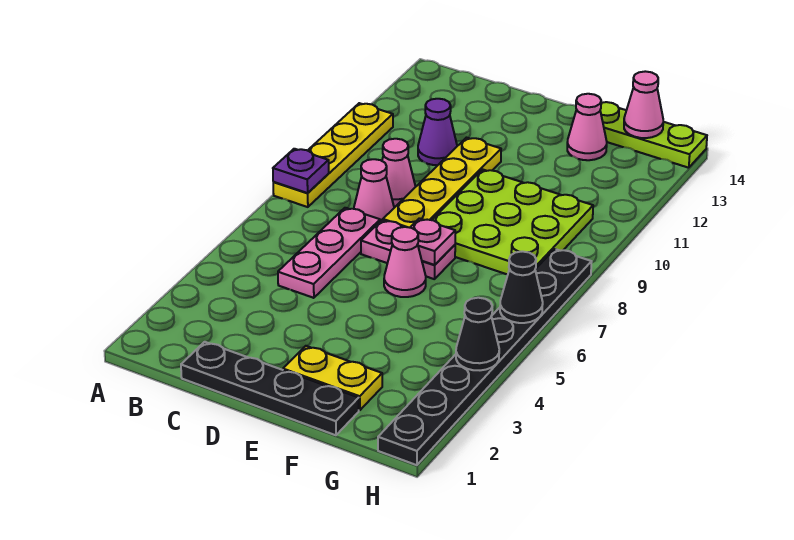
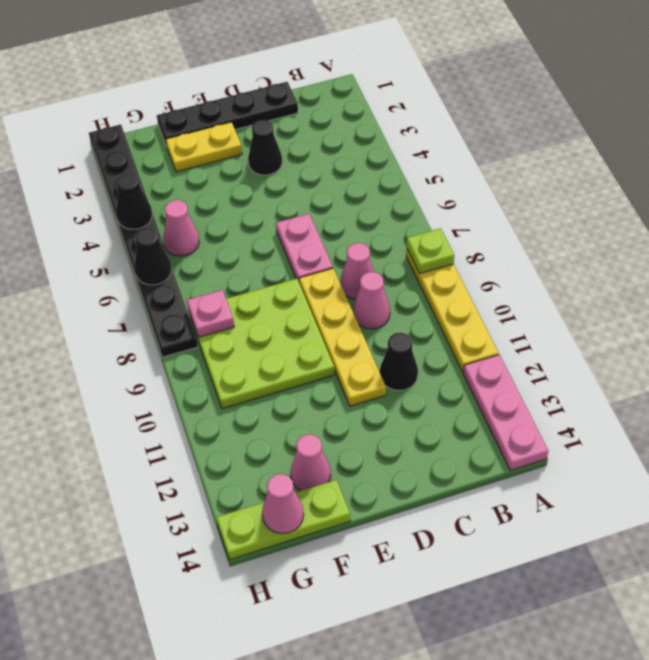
purple 1x1 plate [273,149,329,193] -> lime 1x1 plate [407,228,454,274]
pink 1x3 plate [278,208,380,298] -> pink 1x3 plate moved to [463,355,548,471]
purple 1x1 cone [418,99,457,165] -> black 1x1 cone [380,333,418,390]
none -> black 1x1 cone [248,120,282,175]
pink 1x2 plate [361,220,455,279] -> pink 1x2 plate turned to [276,214,333,281]
pink 1x1 cone [384,227,426,297] -> pink 1x1 cone moved to [163,200,199,256]
pink 1x1 plate [410,218,455,265] -> pink 1x1 plate moved to [187,290,234,337]

